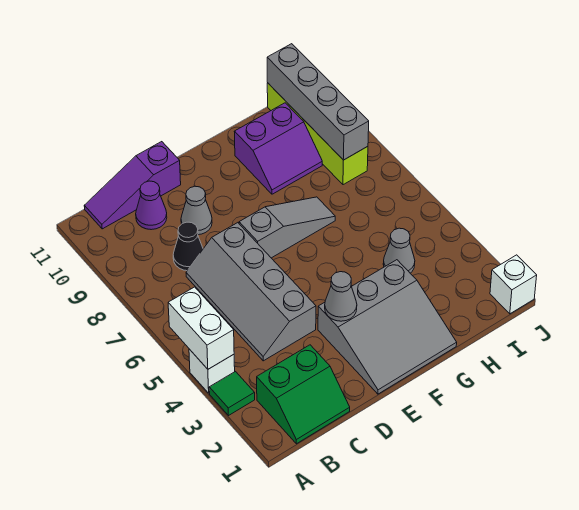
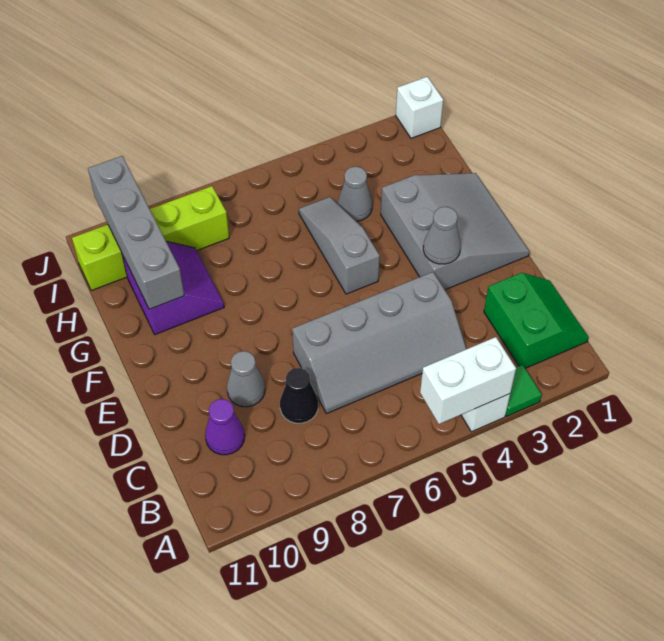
purple 1x3 slope [84,142,181,229] -> none
grey 1x3 slope [239,197,335,258] -> grey 1x3 slope moved to [299,197,380,294]
grey 1x4 brick [267,44,369,160] -> grey 1x4 brick turned to [88,156,184,309]

